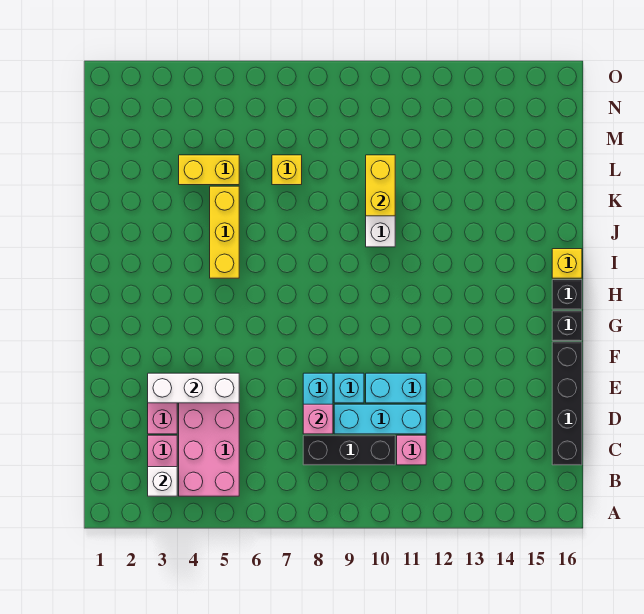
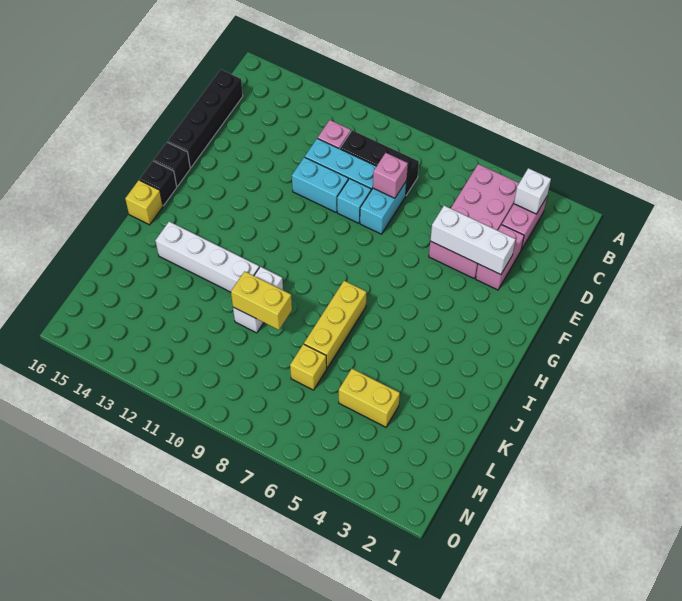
yellow 1x3 brick [210,186,239,278] -> yellow 1x3 brick moved to [304,281,366,368]
none -> white 1x4 brick [155,222,259,292]
yellow 1x2 brick [366,155,395,216] -> yellow 1x2 brick turned to [231,271,292,330]

